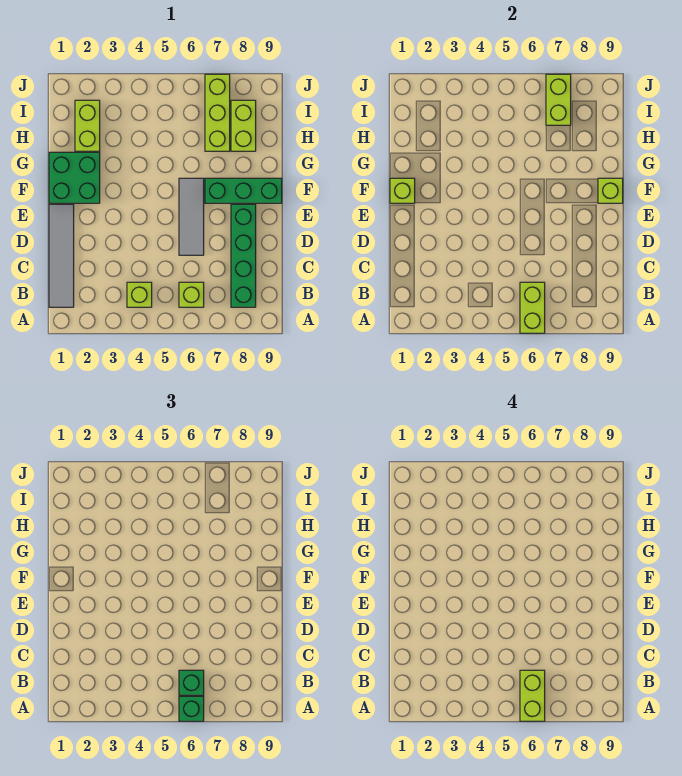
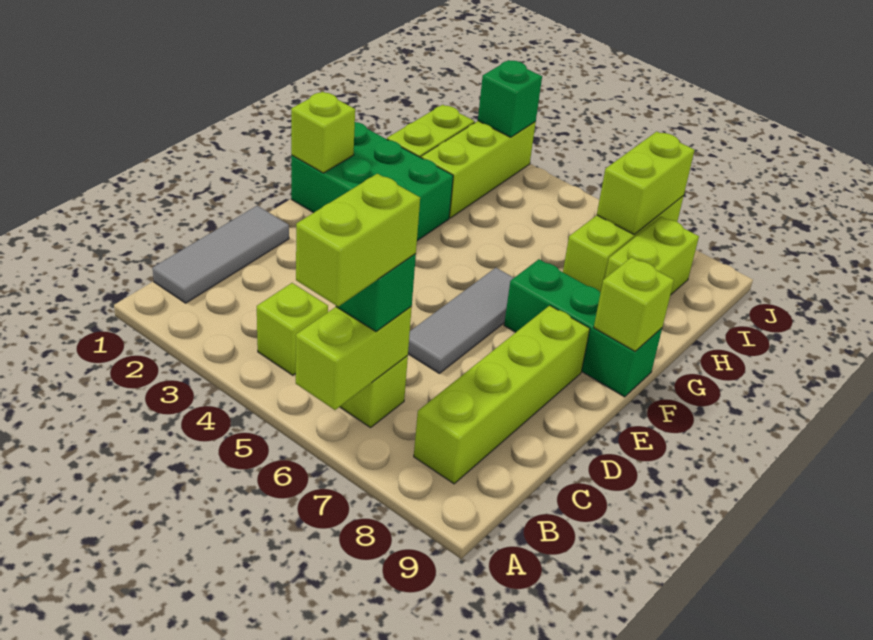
green 1x1 brick [179,696,204,721] -> green 1x1 brick moved to [478,60,542,137]
grey 1x4 tile [49,204,74,307] -> grey 1x3 tile [153,206,289,303]
green 1x4 brick [231,204,256,307] -> lime 1x4 brick [414,305,590,484]
green 2x2 brick [49,152,100,203] -> green 2x3 brick [291,122,453,241]
none -> lime 1x3 brick [421,121,536,218]

